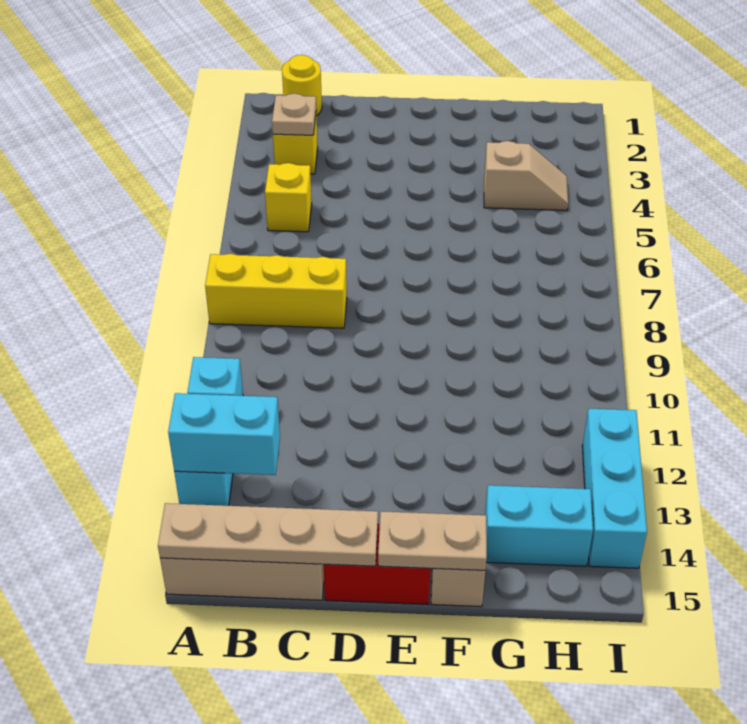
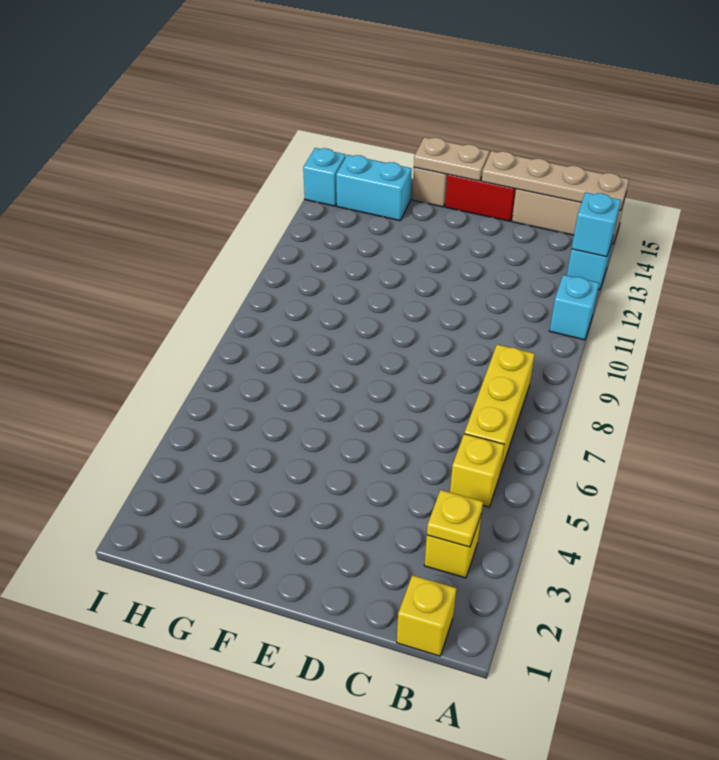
yellow 1x3 brick [205,254,347,328] -> yellow 1x3 brick turned to [464,344,535,473]
cyan 1x2 brick [168,393,280,475] -> cyan 1x1 brick [572,192,621,257]
yellow 1x1 round brick [282,55,322,116] -> yellow 1x1 brick [397,575,456,656]
tan 1x1 plate [272,94,316,135] -> yellow 1x1 plate [427,490,483,547]
tan 1x2 slope [484,141,568,210] -> none
cyan 1x3 brick [582,409,647,568] -> cyan 1x1 brick [303,148,346,206]

